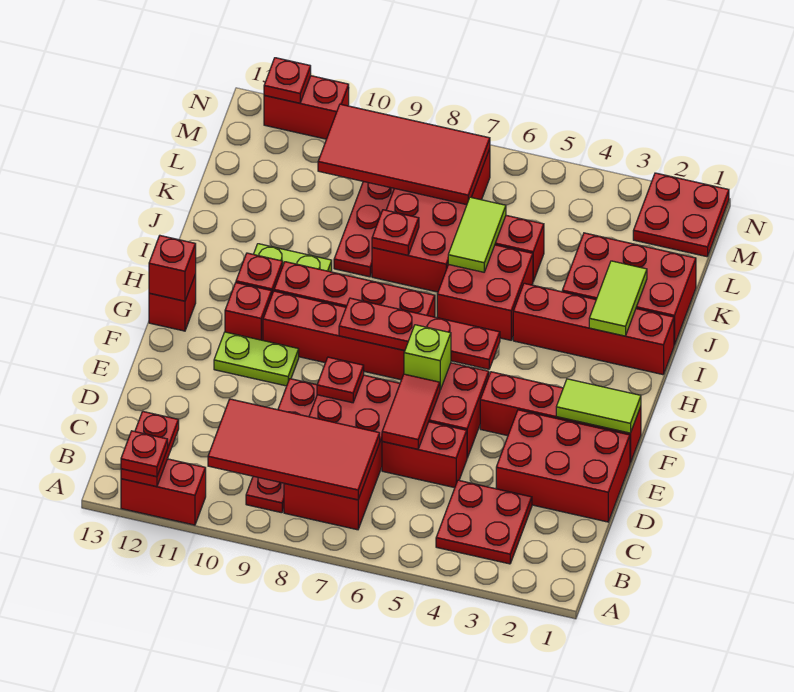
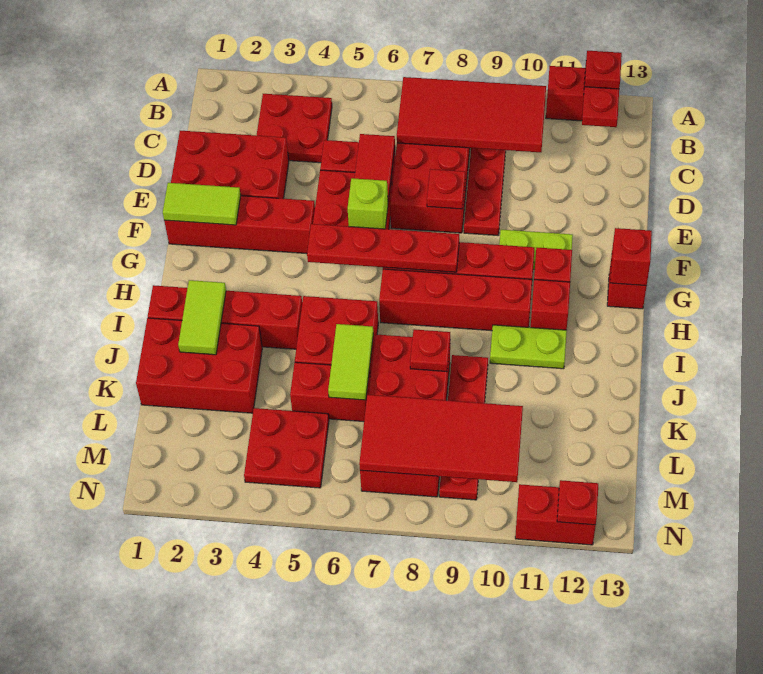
red 2x2 plate [633,173,729,257] -> red 2x2 plate moved to [244,408,329,488]

